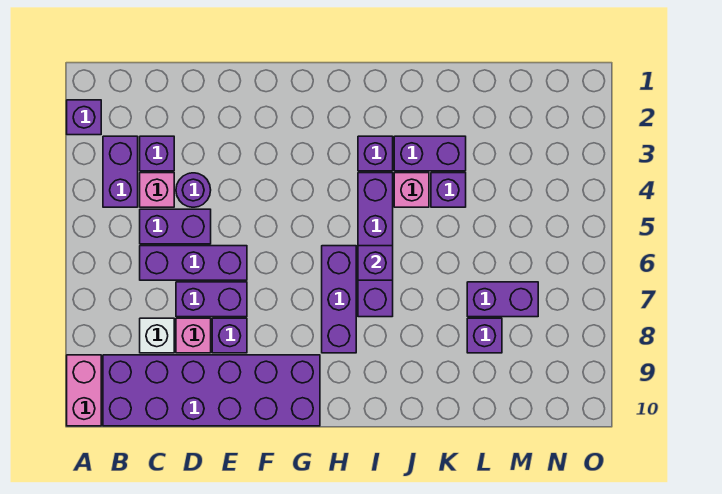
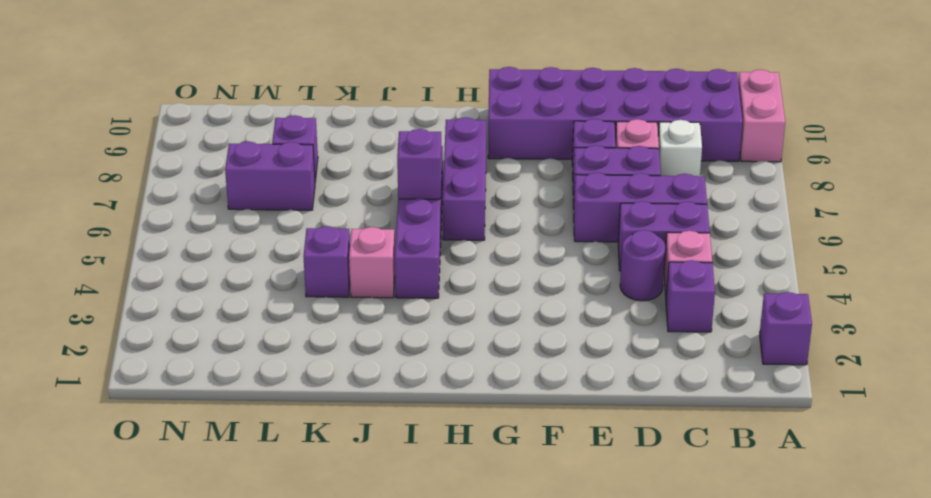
purple 1x2 brick [103,136,138,207] -> none
purple 1x1 brick [358,136,393,171] -> none
purple 1x2 brick [394,136,466,171] -> none

